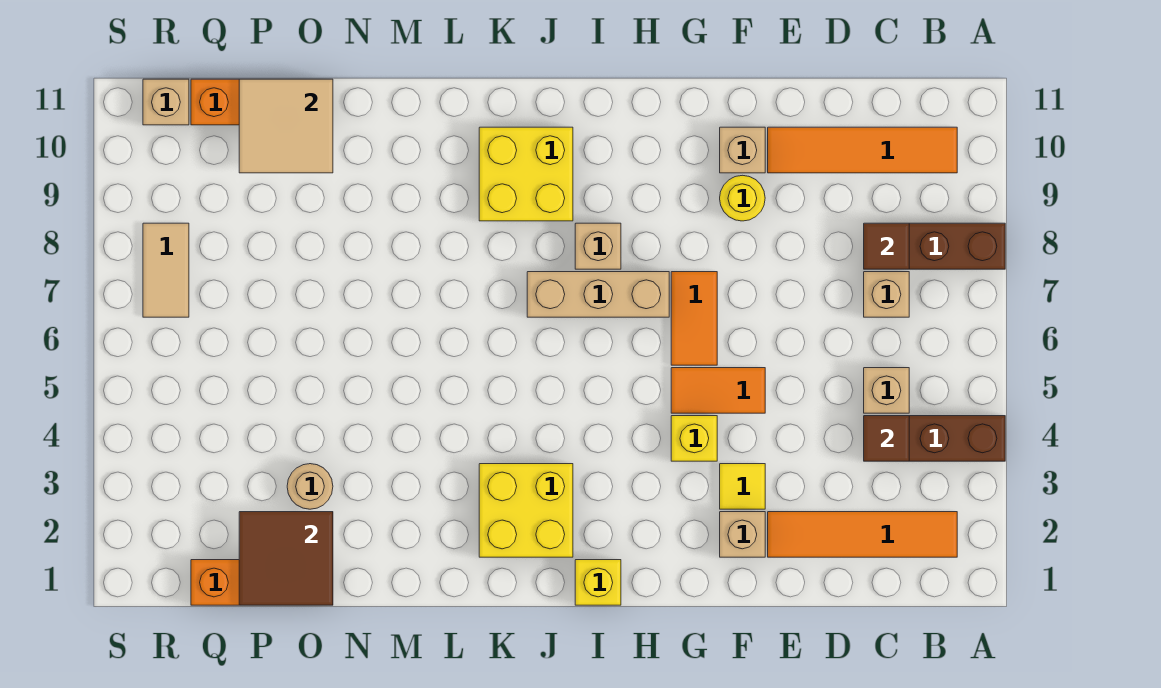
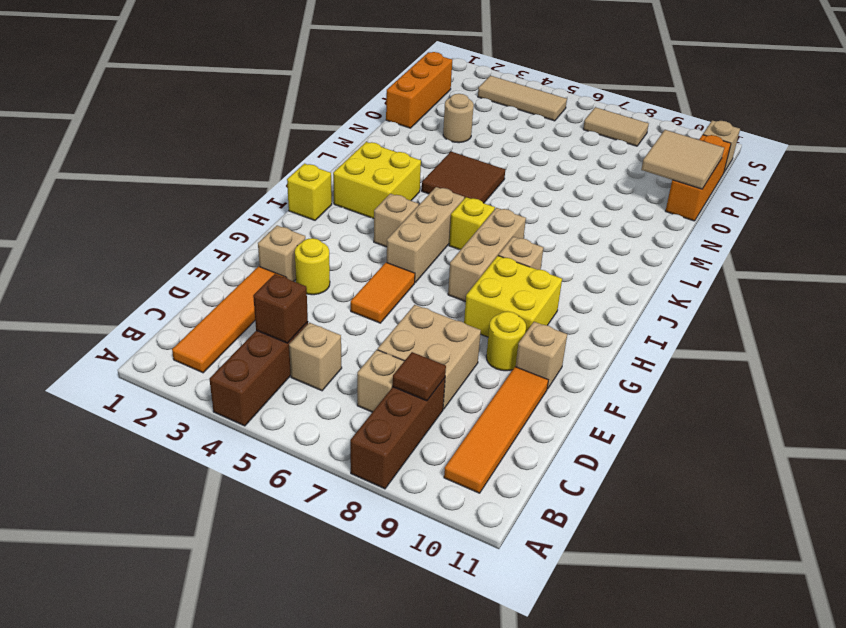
brown 1x1 tile [864,416,909,461] -> brown 1x1 brick [253,274,308,343]
none -> tan 2x2 brick [378,305,481,409]
yellow 1x1 tile [720,464,765,509] -> yellow 1x1 round brick [295,238,330,295]
yellow 1x1 brick [671,416,717,461] -> yellow 1x1 brick moved to [449,197,495,250]
orange 1x2 tile [671,272,717,365] -> none
none -> tan 1x3 brick [387,187,464,282]
none -> tan 1x1 brick [374,194,419,247]
yellow 2x2 brick [479,127,573,221] -> yellow 2x2 brick moved to [464,256,562,337]
brown 2x2 tile [239,512,333,605] -> brown 2x2 tile moved to [422,151,505,203]
none -> tan 1x3 tile [478,76,567,121]

